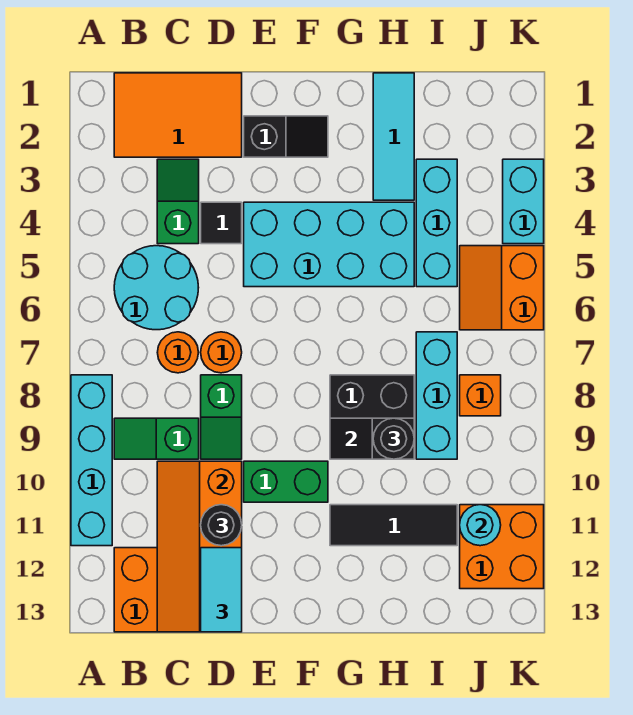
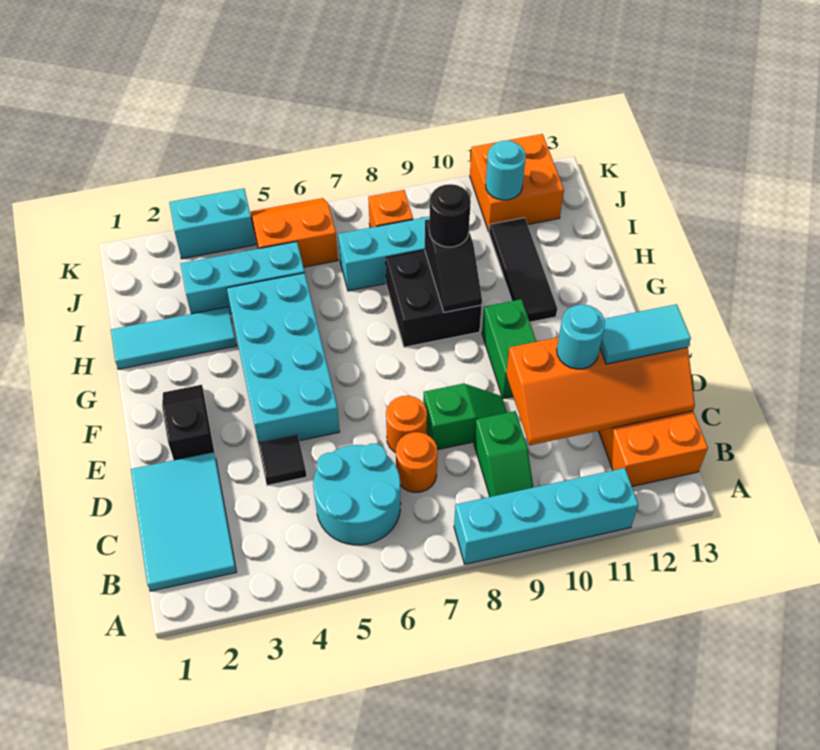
orange 2x3 tile [114,73,242,157] -> cyan 2x3 tile [131,452,236,591]
green 1x2 slope [157,159,199,244] -> none
black 1x1 round brick [201,505,242,546] -> cyan 1x1 round brick [557,305,605,369]
orange 2x2 slope [460,246,544,330] -> orange 2x2 slope turned to [250,198,338,267]

